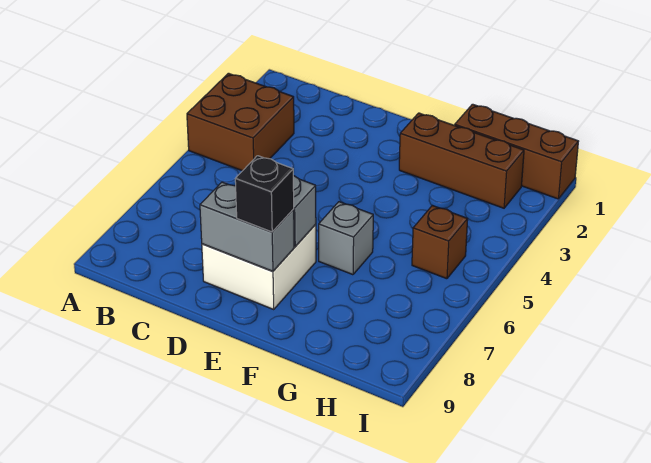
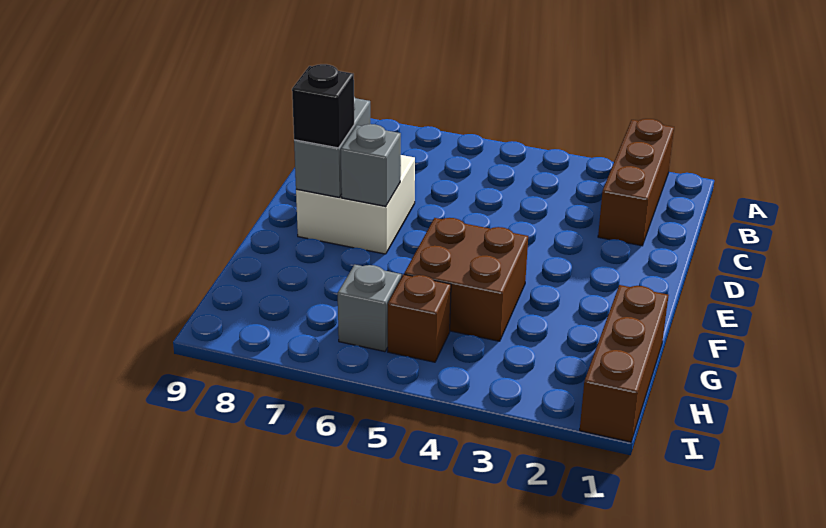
brown 2x2 brick [187,73,294,171] -> brown 2x2 brick moved to [404,218,528,341]
brown 1x3 brick [399,113,524,208] -> brown 1x3 brick moved to [598,119,674,246]
grey 1x1 brick [319,202,373,275] -> grey 1x1 brick moved to [338,265,401,352]

